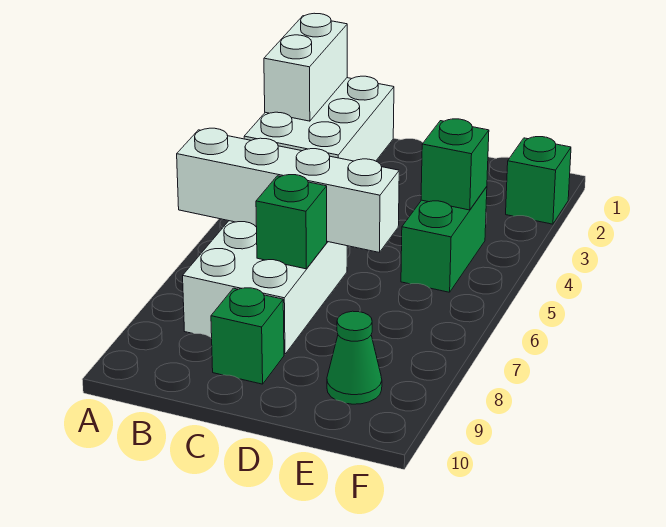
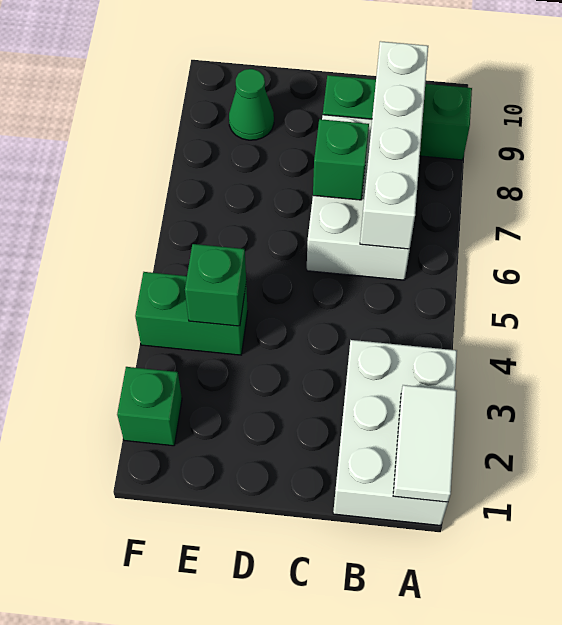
white 1x2 brick [264,13,347,121] -> white 1x2 tile [393,385,457,502]
white 1x4 brick [177,128,399,252] -> white 1x4 brick turned to [360,41,428,249]
green 1x1 brick [211,288,284,384] -> green 1x3 brick [323,75,472,160]
green 1x2 brick [401,187,487,292] -> green 1x2 brick turned to [135,272,248,355]

